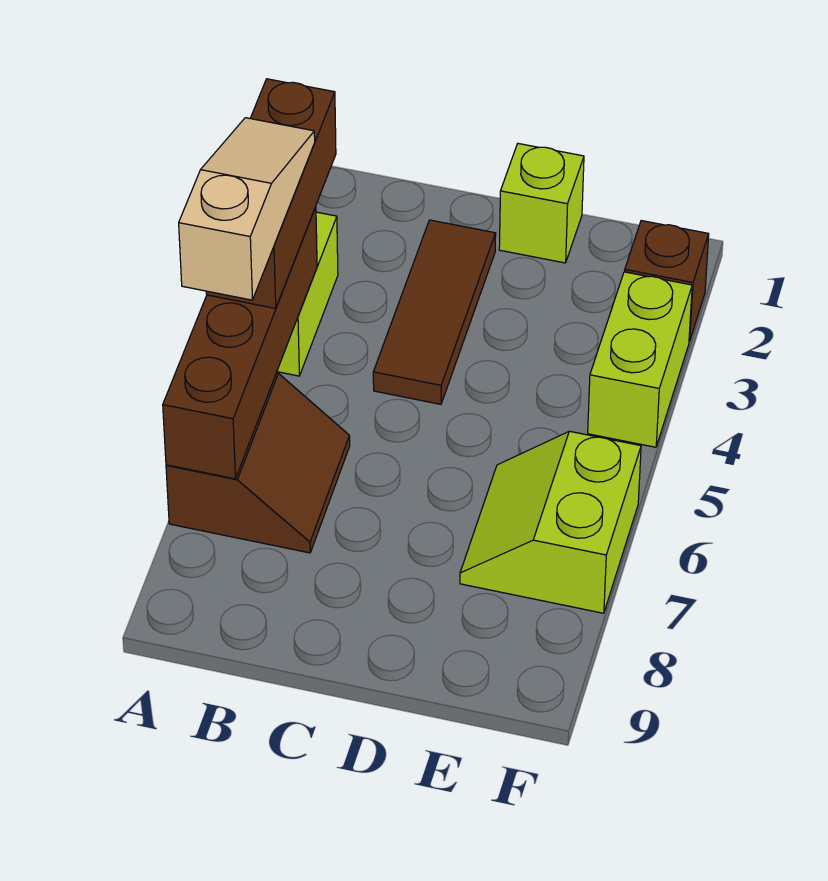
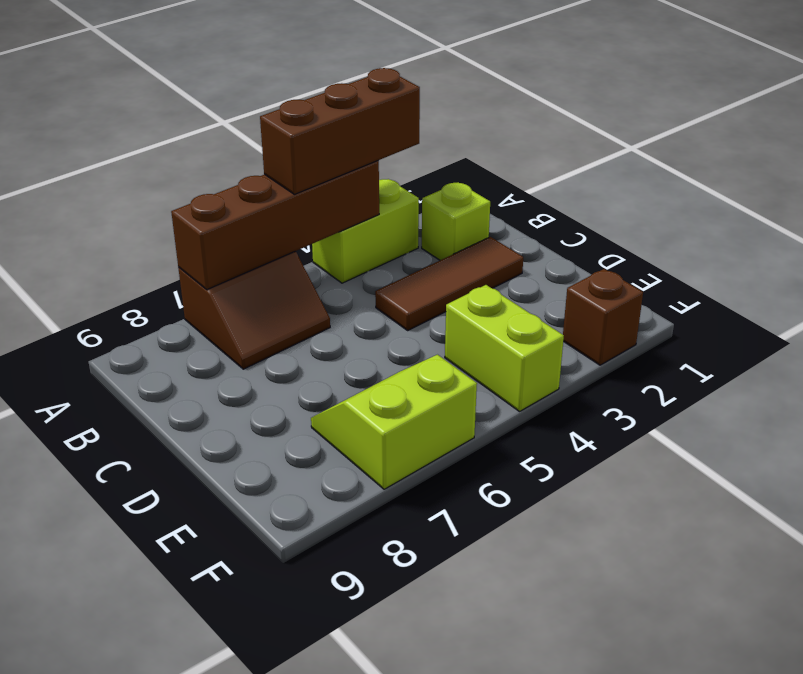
tan 1x3 slope [179,118,315,300] -> none
lime 1x1 brick [499,144,584,263] -> lime 1x1 brick moved to [422,183,490,260]
lime 1x2 brick [588,272,692,447] -> lime 1x2 brick turned to [445,285,564,411]

